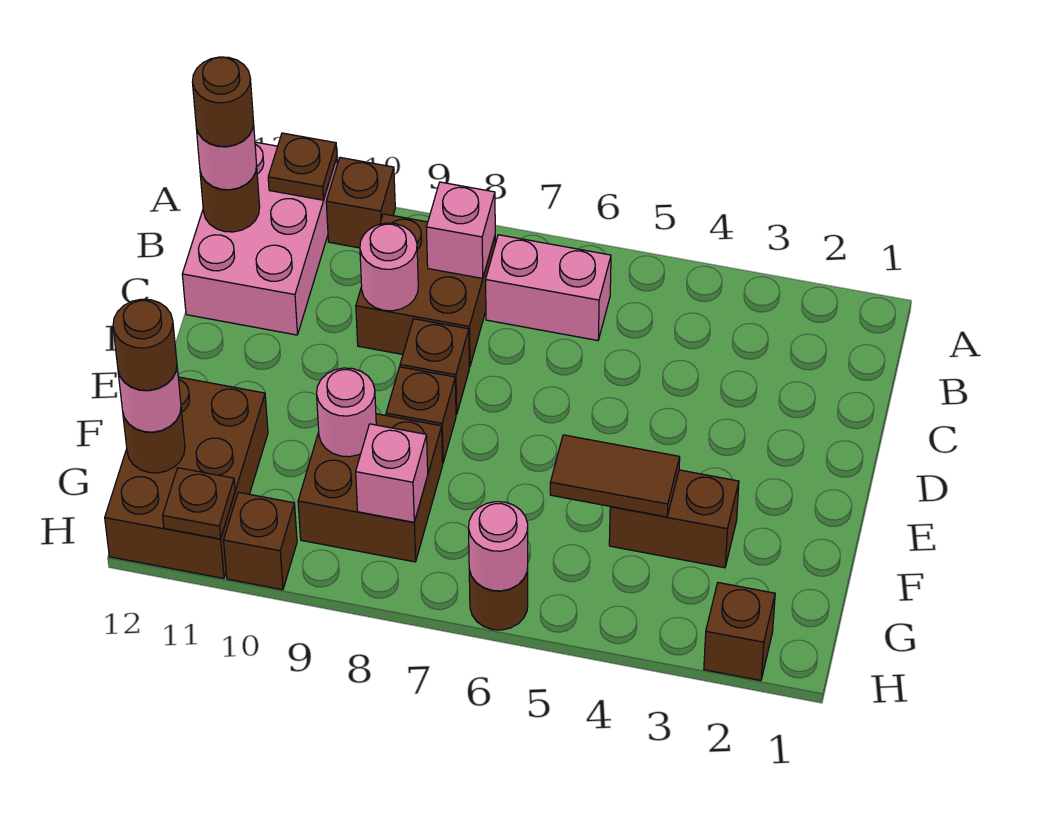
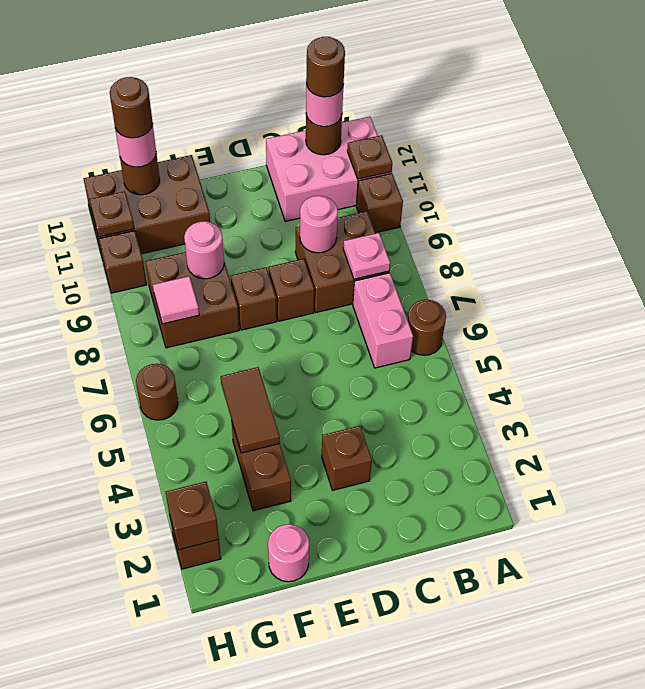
none -> brown 1x1 round brick [408,300,446,355]
pink 1x1 brick [426,182,495,278] -> pink 1x1 plate [343,233,390,279]
none -> brown 1x1 brick [322,426,372,490]
pink 1x1 brick [356,424,428,522] -> pink 1x1 tile [153,276,199,324]
none -> brown 1x1 brick [166,482,219,550]
pink 1x1 round brick [469,502,528,591] -> pink 1x1 round brick moved to [268,524,309,582]

